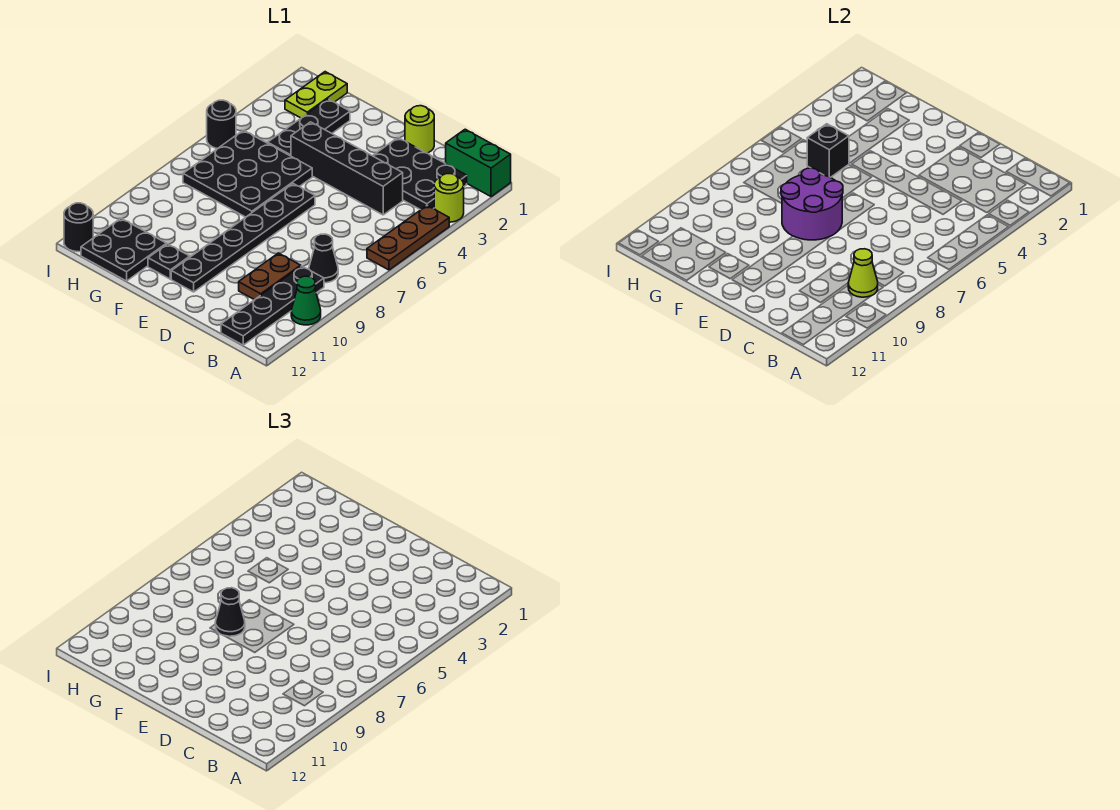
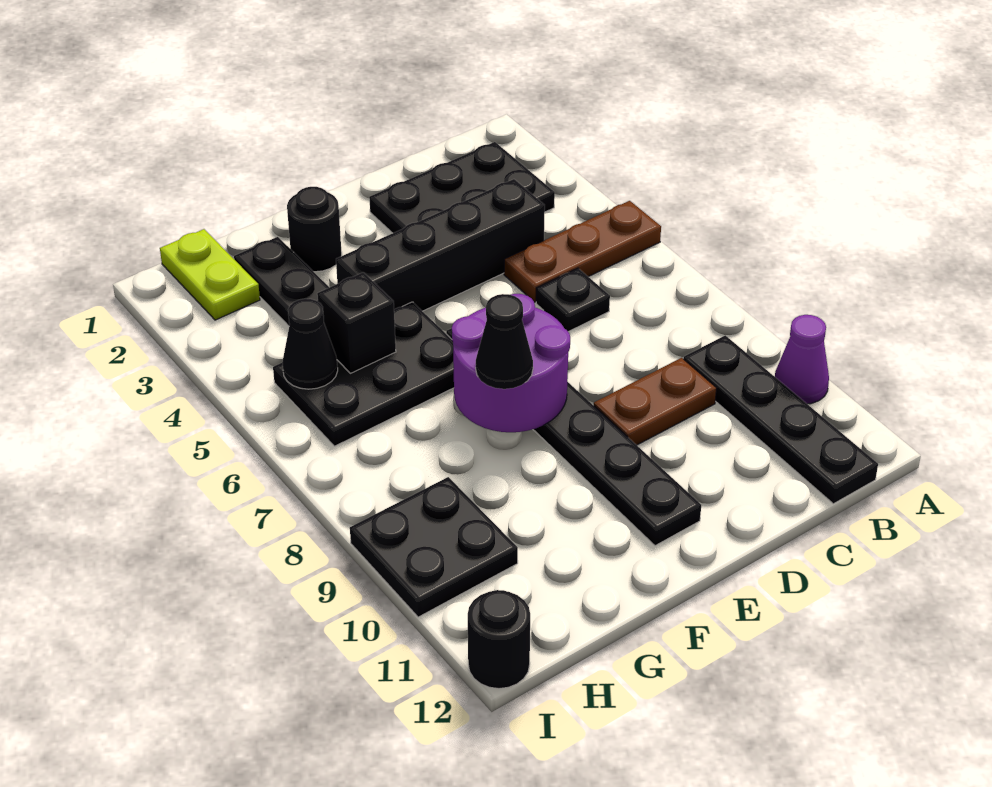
green 1x2 brick [446,129,511,197] -> none
lime 1x1 round brick [434,174,464,222] -> none
brown 1x3 plate [367,206,449,270] -> brown 1x3 plate turned to [504,201,661,302]
green 1x1 cone [291,276,321,325] -> purple 1x1 cone [775,315,829,404]
black 1x1 cone [309,234,338,283] -> black 1x1 cone moved to [282,299,338,389]
lime 1x1 cone [848,249,878,297] -> none
brown 1x2 plate [239,253,301,300] -> brown 1x2 plate turned to [594,358,717,445]
lime 1x1 round brick [405,106,434,153] -> none
black 3x3 plate [183,130,312,217] -> black 2x3 plate [273,302,454,446]
black 1x1 plate [148,244,190,279] -> black 1x1 plate moved to [536,268,610,332]
black 2x2 plate [81,218,166,281] -> black 2x2 plate moved to [350,477,518,617]
black 1x1 round brick [207,100,236,149] -> black 1x1 round brick moved to [287,187,342,272]

